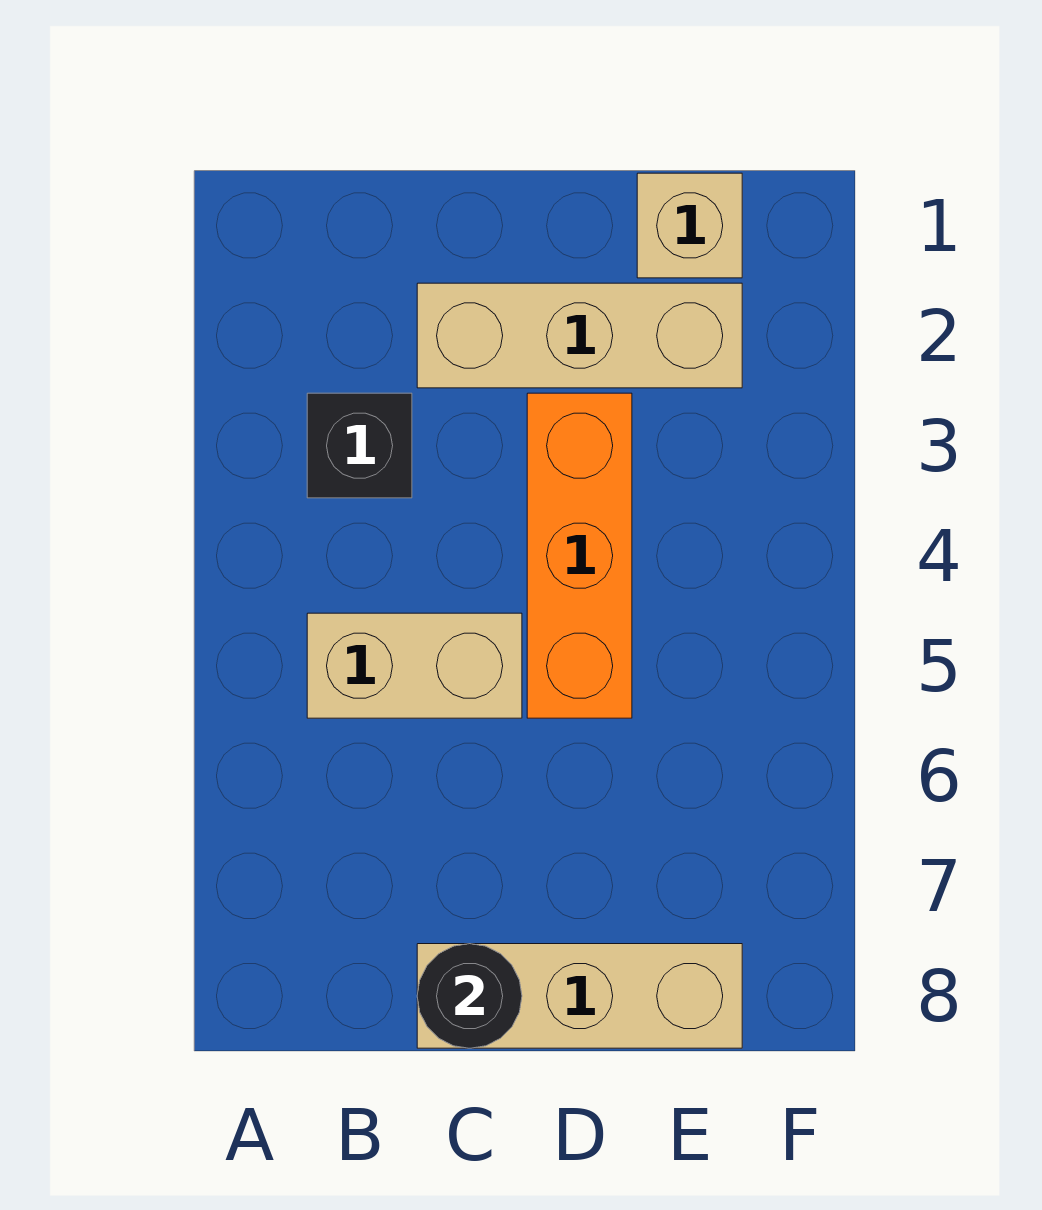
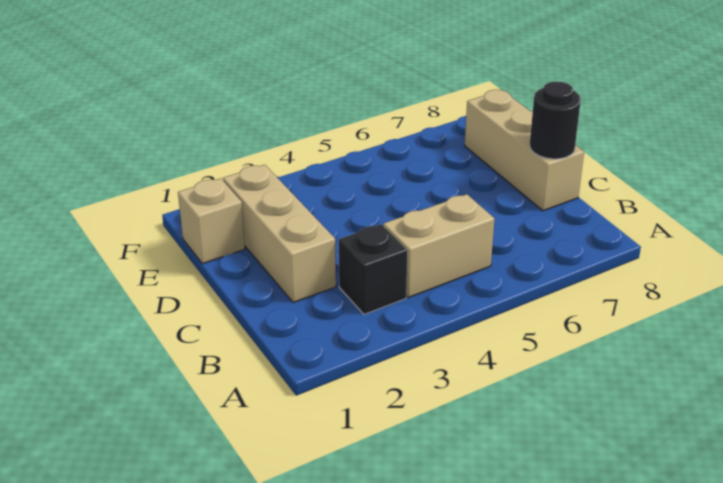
tan 1x2 brick [307,613,522,718] -> tan 1x2 brick turned to [383,194,495,298]
orange 1x3 brick [527,393,632,718] -> none

